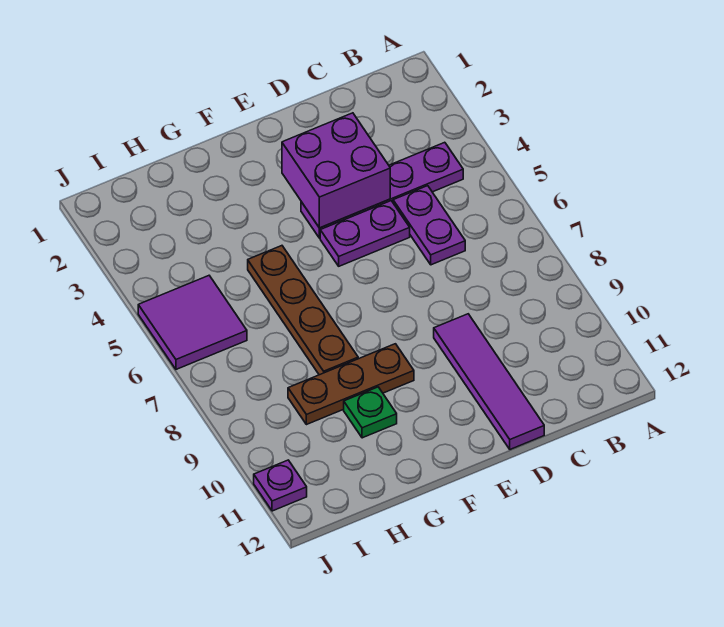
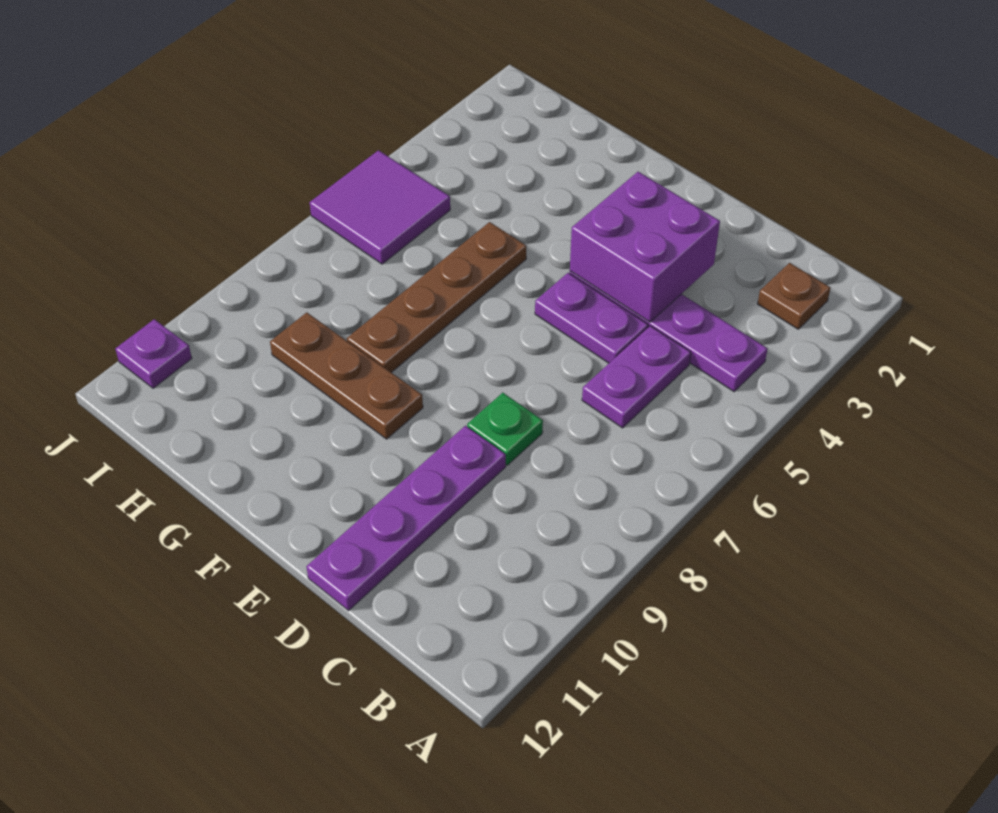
none -> brown 1x1 plate [758,263,831,329]
purple 1x4 tile [434,314,544,449] -> purple 1x4 plate [306,426,506,611]
green 1x1 plate [344,387,397,438] -> green 1x1 plate moved to [467,393,543,465]

